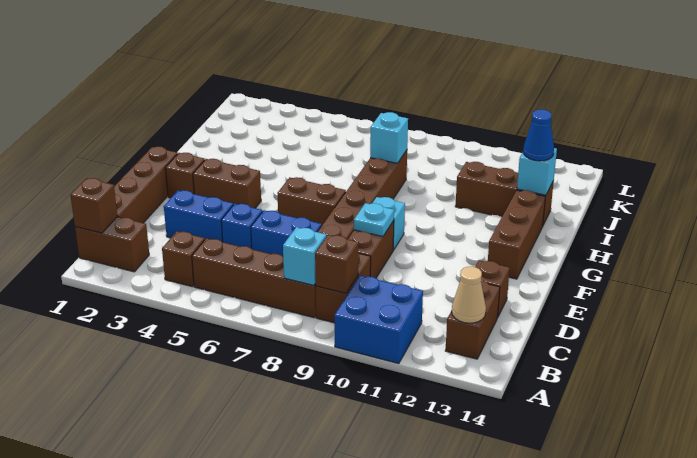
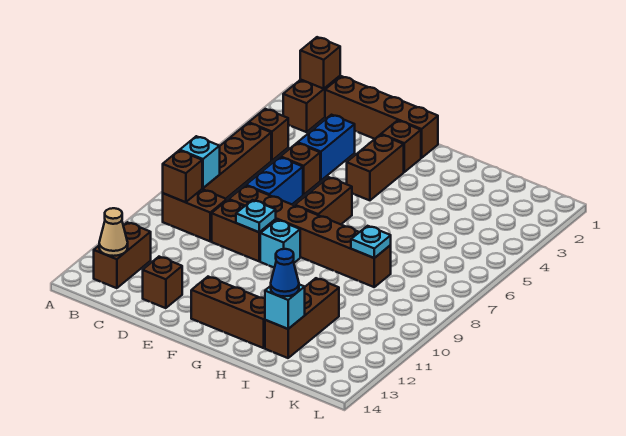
blue 2x2 brick [334,276,423,364] -> none
brown 1x2 brick [445,281,500,359] -> brown 1x2 brick turned to [94,222,151,288]
blue 1x1 brick [221,204,262,248] -> brown 1x1 brick [281,143,320,195]
cyan 1x1 brick [370,112,408,163] -> cyan 1x1 plate [351,226,391,258]

